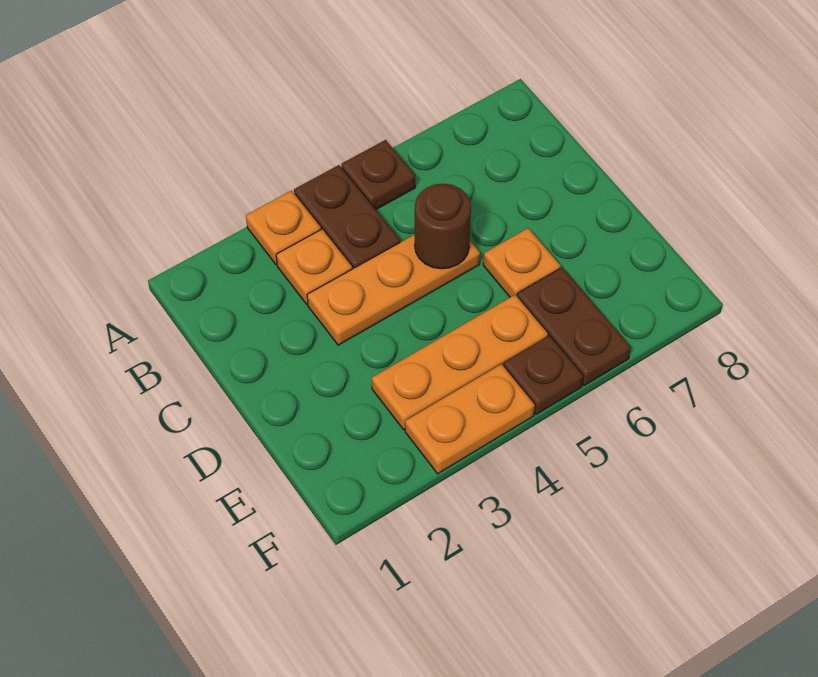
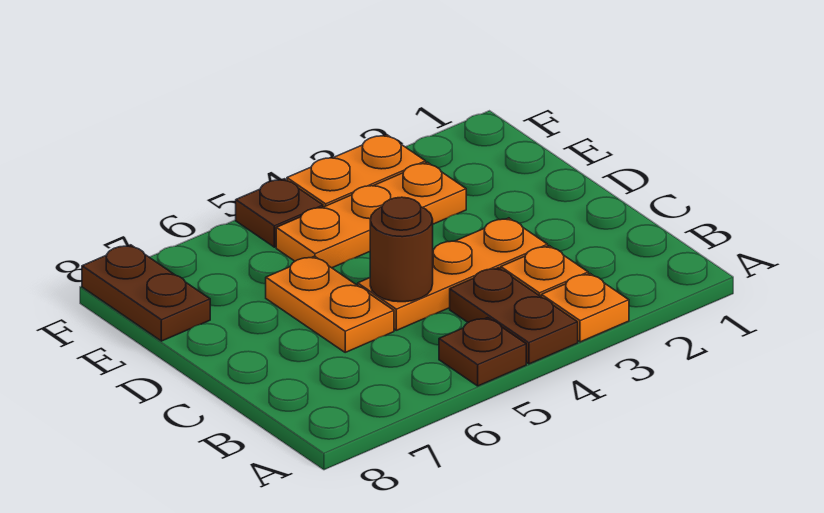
orange 1x1 plate [483,228,561,297] -> orange 1x2 plate [266,256,394,352]
brown 1x2 plate [517,267,631,386] -> brown 1x2 plate moved to [82,245,210,341]

